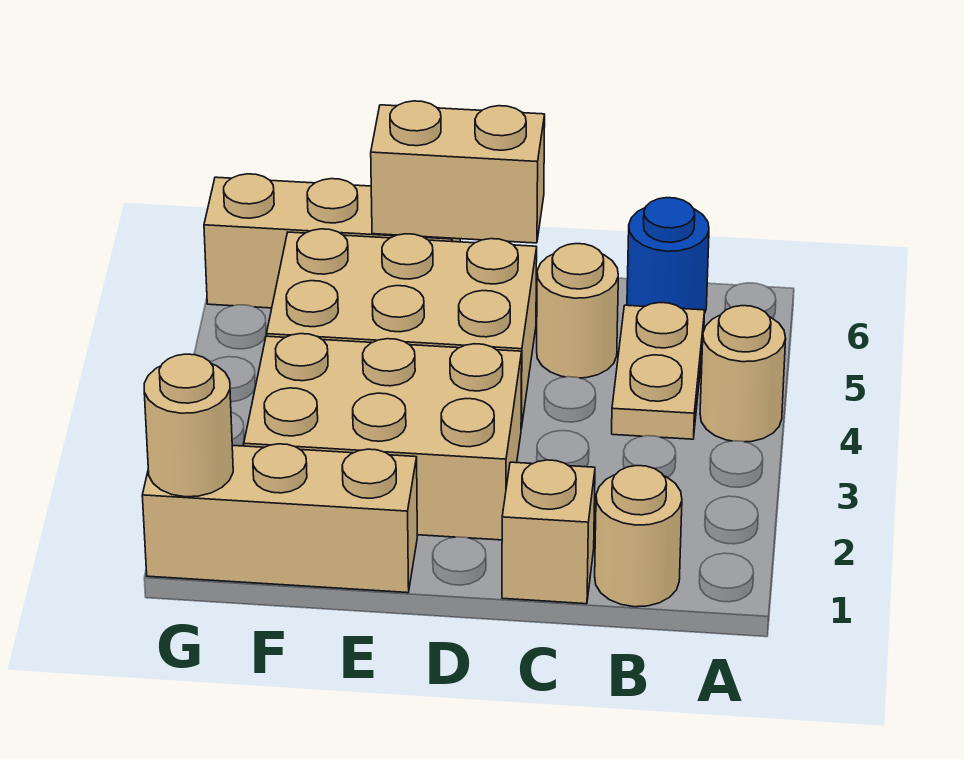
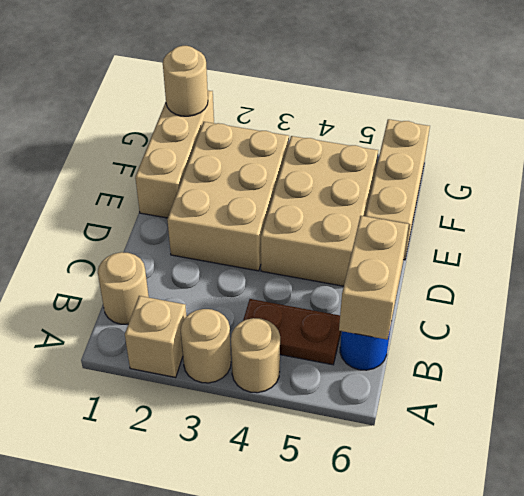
tan 1x2 plate [612,303,705,439] -> brown 1x2 plate [243,299,341,365]
tan 1x1 brick [502,460,595,604] -> tan 1x1 brick moved to [125,296,187,377]
tan 1x1 round brick [537,244,618,378] -> tan 1x1 round brick moved to [181,309,231,383]
tan 1x2 brick [371,101,545,243] -> tan 1x2 brick moved to [339,216,409,340]

